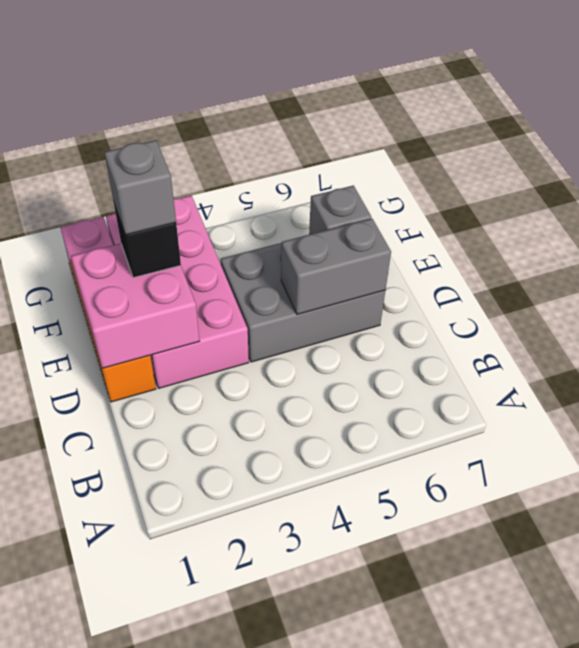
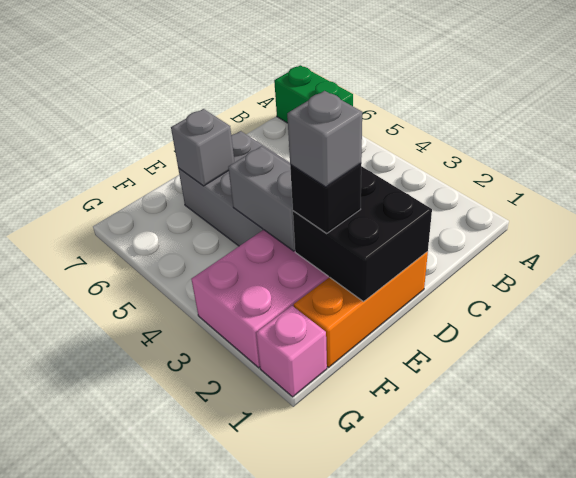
none -> green 1x2 brick [274,65,353,123]
pink 2x2 brick [71,243,200,368] -> black 2x2 brick [293,166,432,302]
grey 1x2 brick [281,219,391,314] -> grey 1x2 brick moved to [228,146,295,251]

